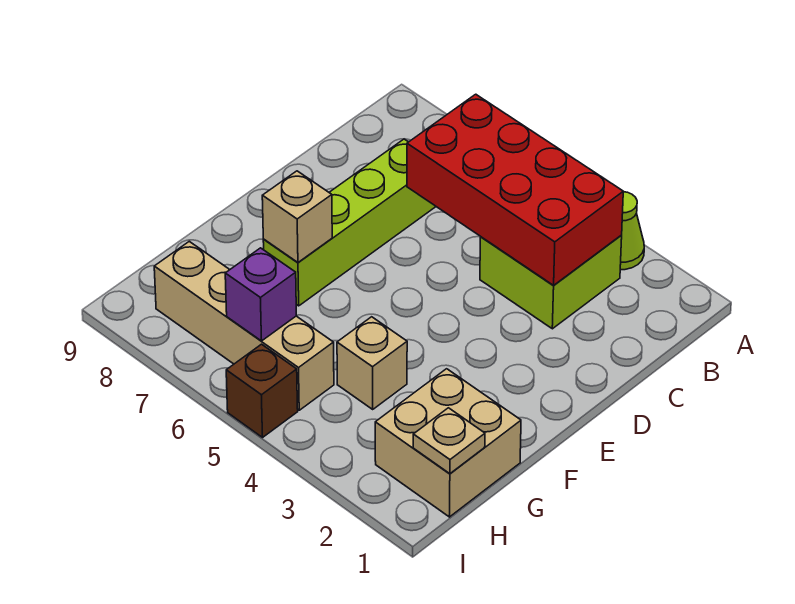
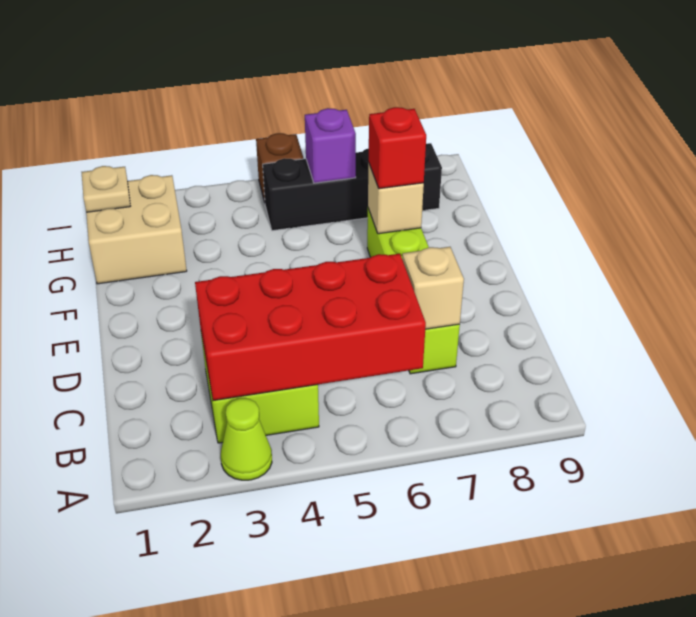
none -> red 1x1 brick [369,107,426,189]
tan 1x1 brick [337,317,407,409] -> tan 1x1 brick moved to [402,247,464,329]
tan 1x4 brick [154,241,334,410] -> black 1x4 brick [263,143,442,231]

